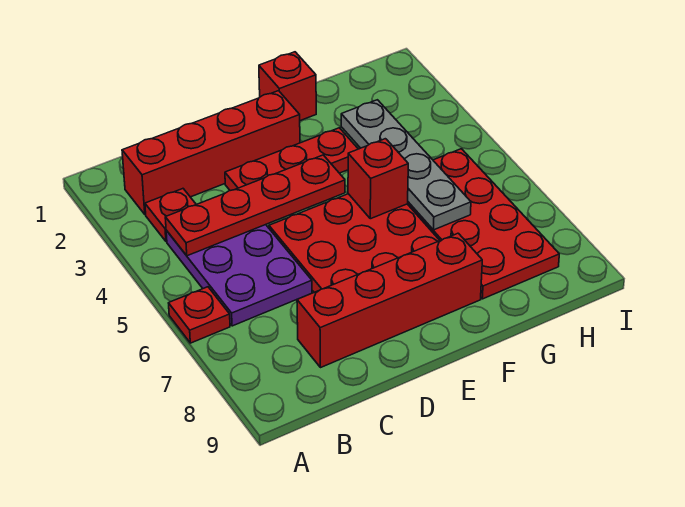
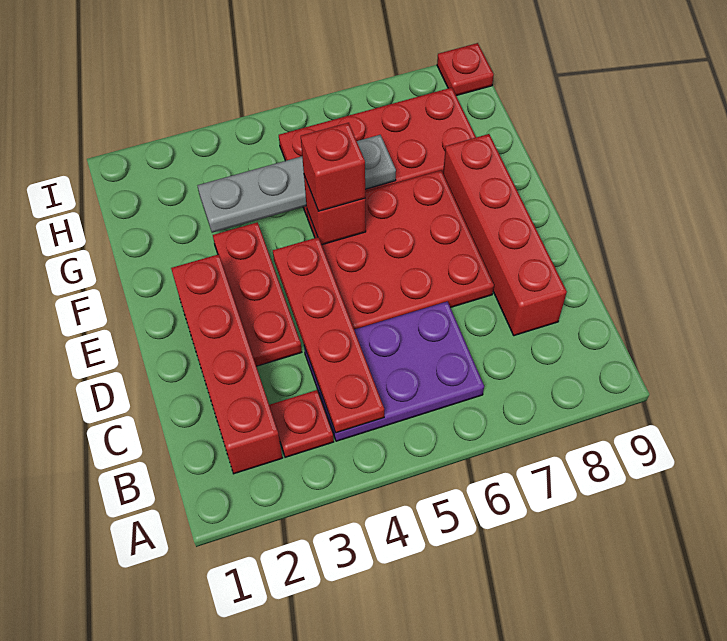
red 1x1 plate [169,287,230,343] -> red 1x1 plate moved to [437,43,494,96]
red 1x1 brick [259,52,316,121] -> red 1x1 brick moved to [301,123,366,211]

